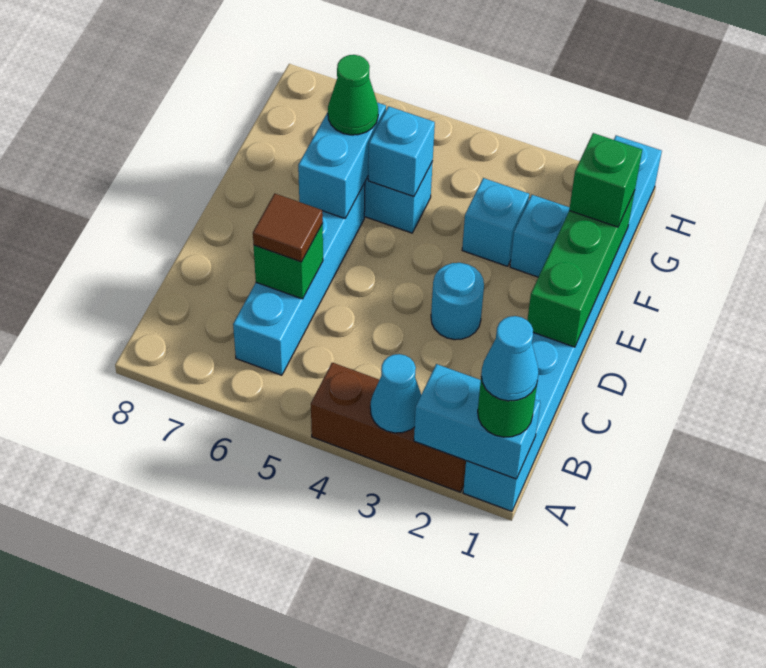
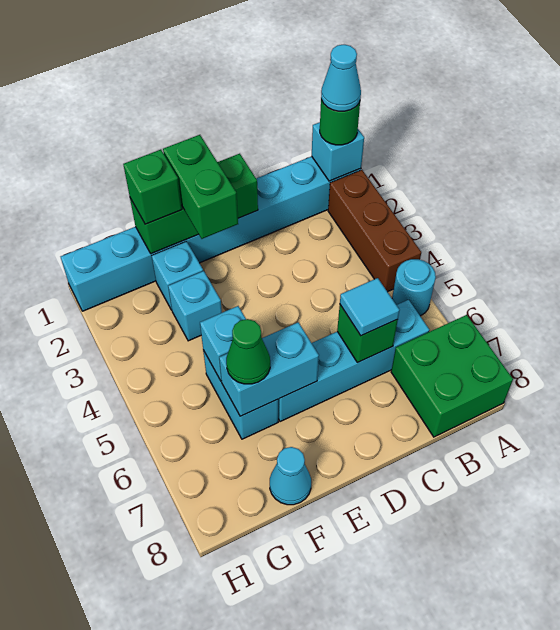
cyan 1x2 brick [414,364,540,479] -> cyan 1x1 brick [312,122,364,181]
cyan 1x1 cone [370,354,421,433] -> cyan 1x1 cone moved to [270,447,311,505]
none -> green 2x2 brick [391,315,513,437]
brown 1x1 tile [253,194,323,262] -> cyan 1x1 tile [340,278,399,336]
cyan 1x1 round brick [431,263,484,340] -> cyan 1x1 round brick moved to [392,259,436,316]
none -> green 1x2 brick [163,135,238,239]

